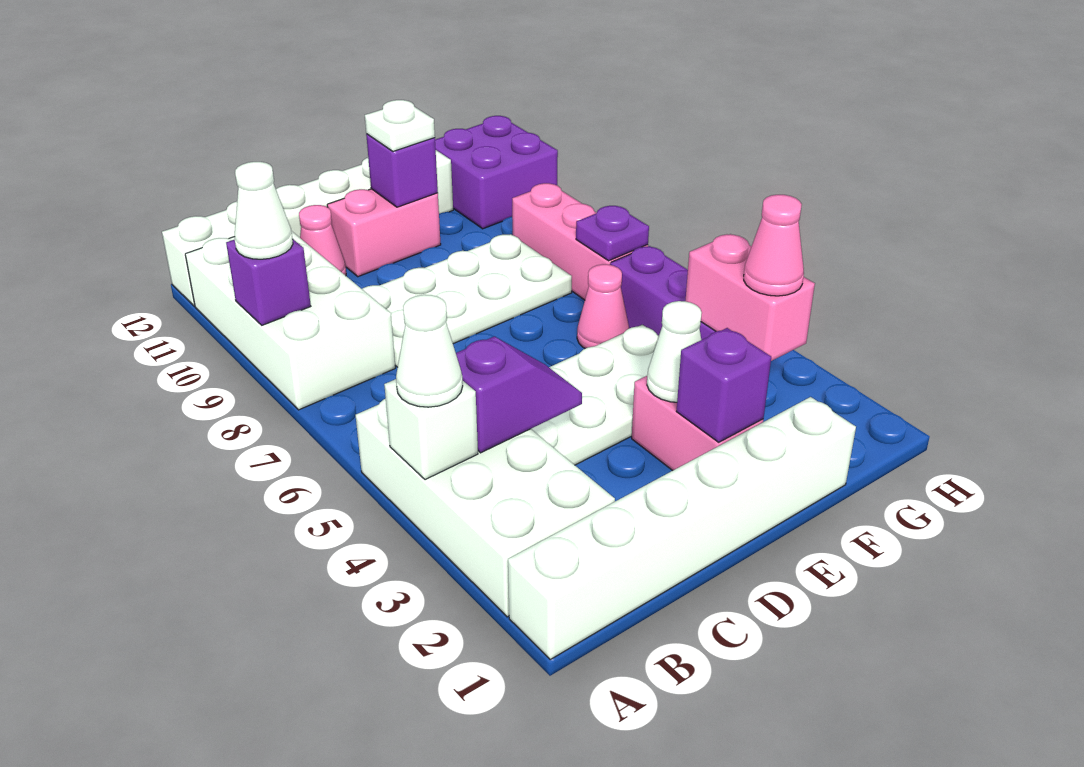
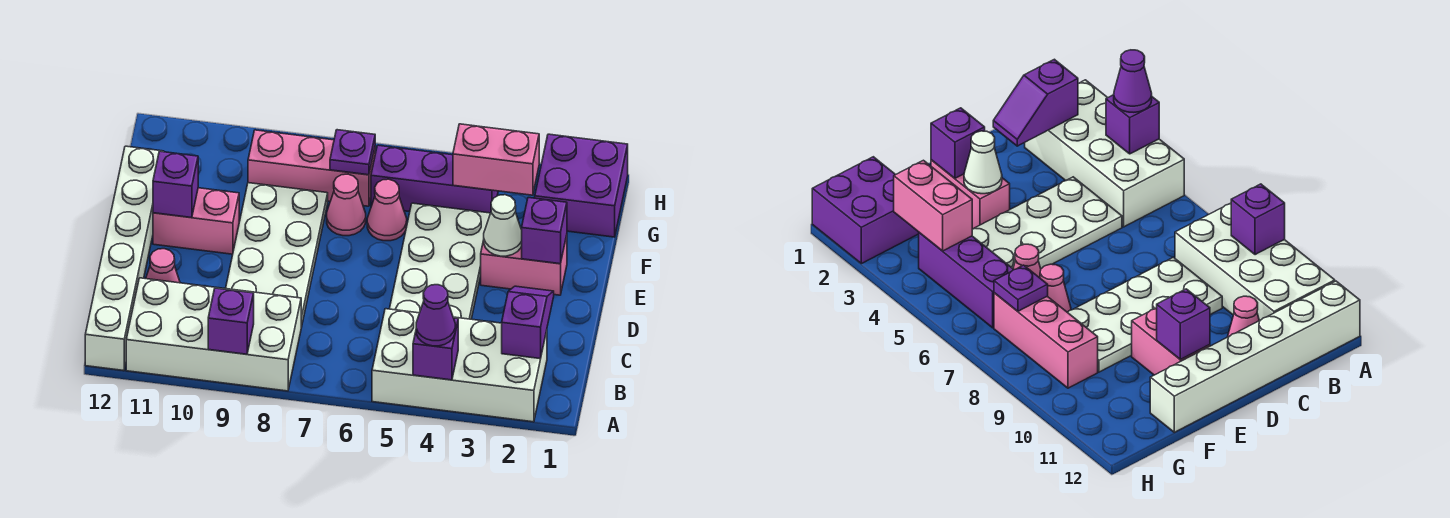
white 1x6 brick [508,397,856,659] -> none
white 1x1 brick [384,379,478,480] -> purple 1x1 brick [413,318,458,380]
white 1x1 cone [396,295,463,407] -> purple 1x1 cone [416,285,455,346]
white 1x1 cone [235,162,293,259] -> none
purple 1x2 slope [456,336,582,453] -> purple 1x2 slope moved to [502,286,554,359]
pink 1x2 brick [327,189,441,277] -> pink 1x2 brick turned to [153,188,239,254]
white 1x1 plate [365,100,435,151] -> none
pink 1x1 cone [744,195,804,296] -> pink 1x1 cone moved to [327,174,366,236]
purple 2x2 brick [435,116,558,229] -> purple 2x2 brick moved to [535,134,628,237]

